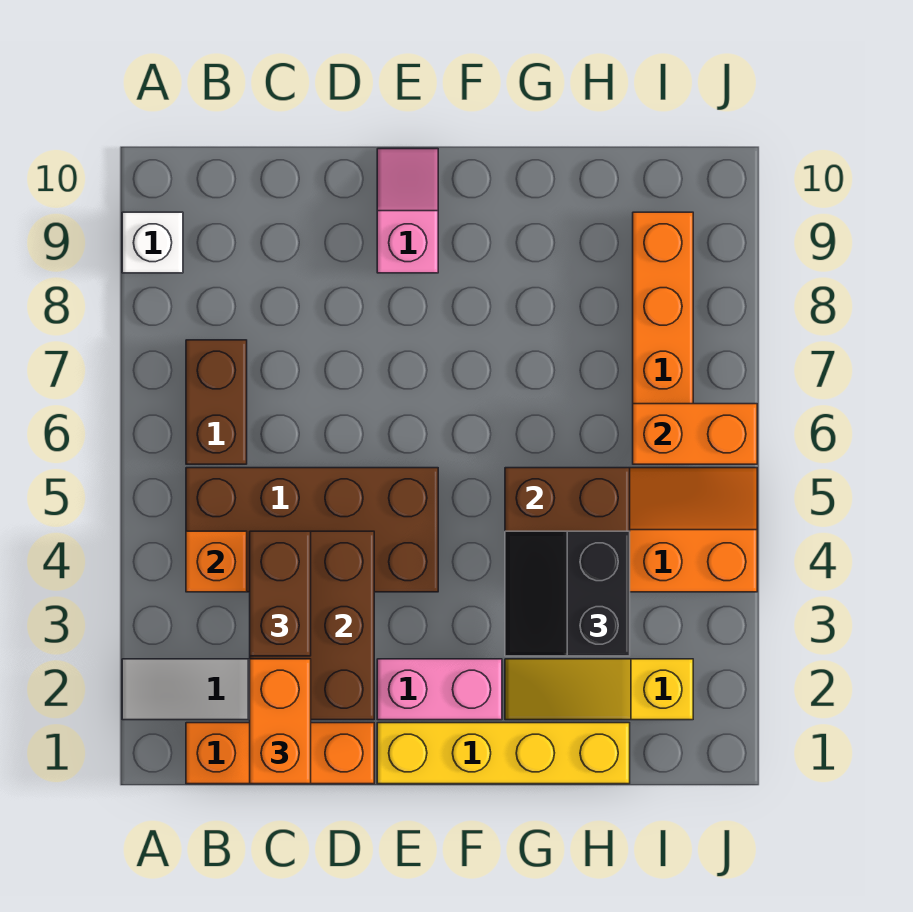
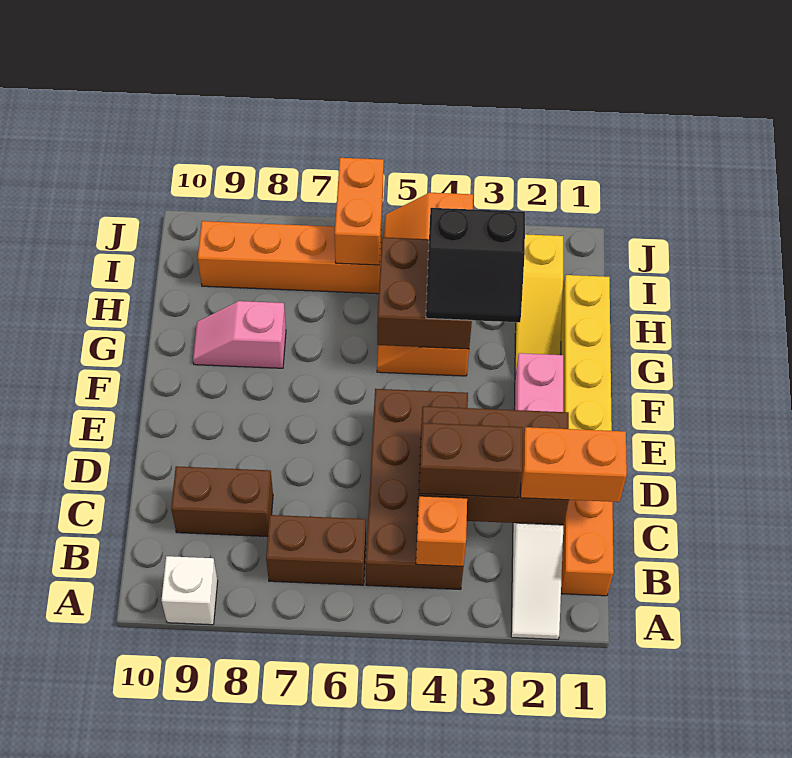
none -> brown 1x2 brick [171,466,273,537]
pink 1x2 slope [377,149,438,273] -> pink 1x2 slope moved to [193,301,286,368]

